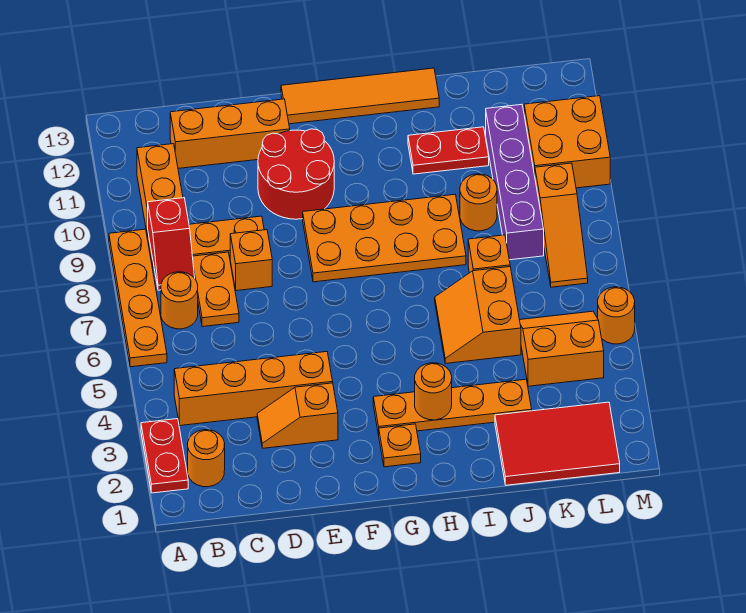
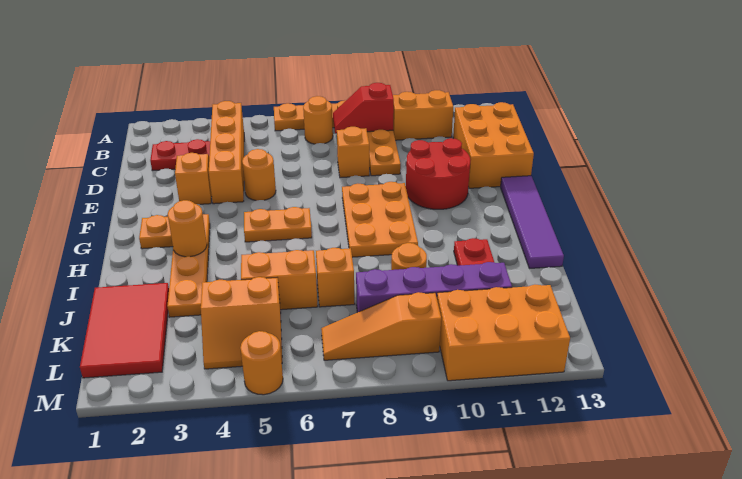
red 1x2 plate [141,419,188,493] -> red 1x2 plate moved to [150,139,210,171]
orange 1x1 round brick [188,430,225,487] -> orange 1x1 round brick moved to [242,149,276,201]
orange 1x2 plate [192,252,239,327] -> orange 1x2 plate moved to [244,207,312,242]
orange 1x3 brick [170,99,290,168] -> orange 2x3 brick [453,102,534,188]
orange 2x4 plate [303,194,466,282] -> orange 2x3 plate [342,182,418,257]
orange 1x4 tile [281,68,439,124] -> purple 1x4 tile [501,176,564,269]
orange 2x2 slope [520,311,604,386] -> orange 2x2 slope turned to [201,277,282,369]
orange 2x2 brick [524,96,610,188] -> orange 2x3 brick [437,285,570,381]

